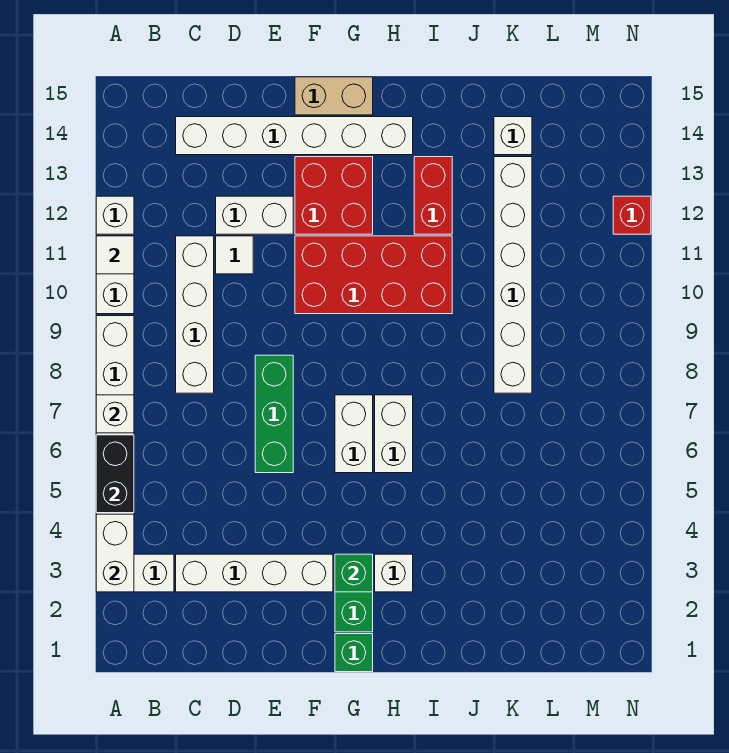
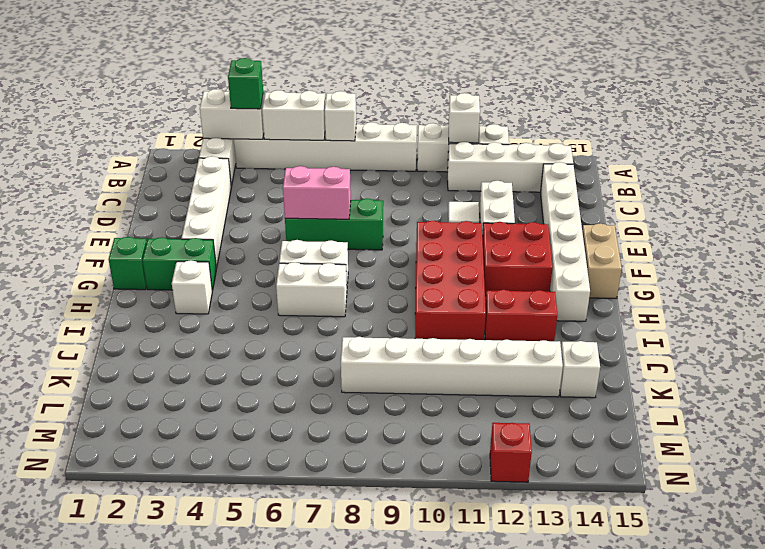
black 1x2 brick [96,435,134,513] -> white 1x2 brick [262,90,325,140]
white 1x1 tile [96,236,134,274] -> white 1x1 brick [449,93,480,143]
white 1x4 brick [176,236,214,393] -> white 1x4 brick moved to [448,142,573,192]
none -> pink 1x2 brick [283,166,351,219]
green 1x1 brick [335,554,373,592] -> green 1x1 brick moved to [228,58,263,109]

